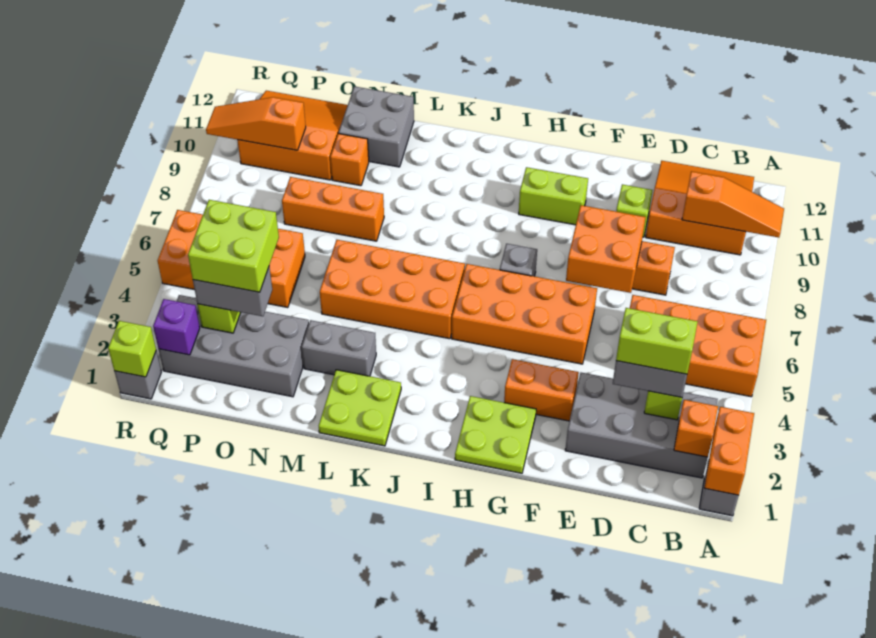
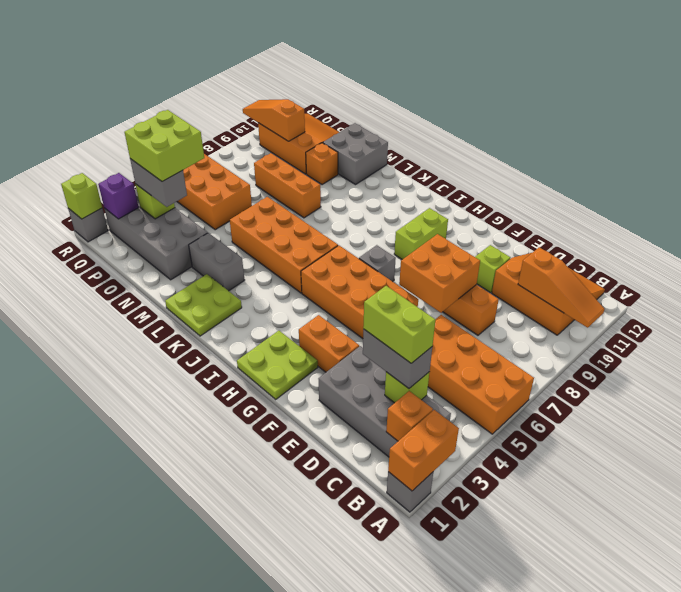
lime 1x2 brick [519,167,588,225] -> lime 1x2 brick turned to [394,208,448,260]

